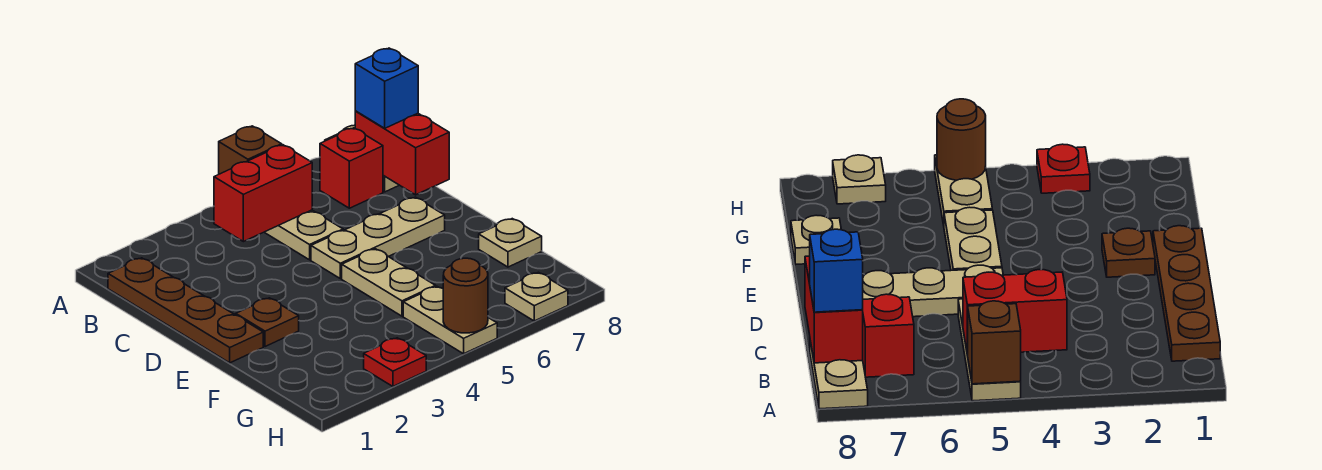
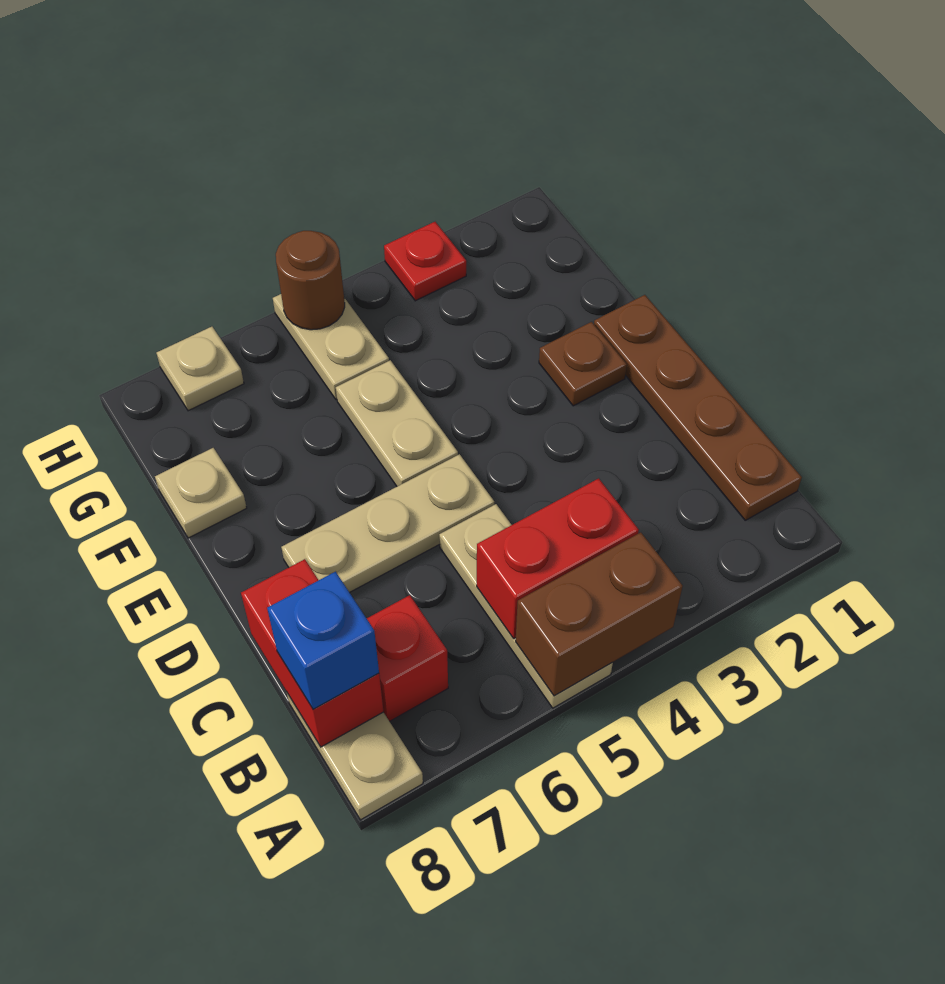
brown 1x1 brick [219,126,282,174] -> brown 1x2 brick [516,532,683,696]

